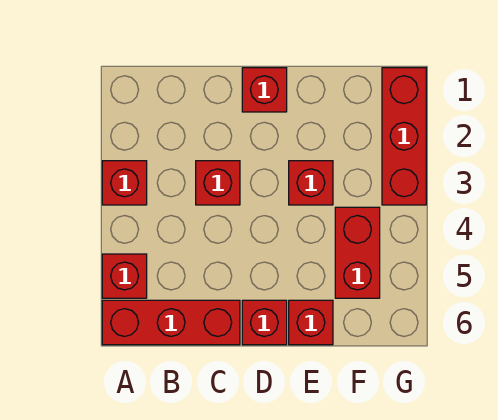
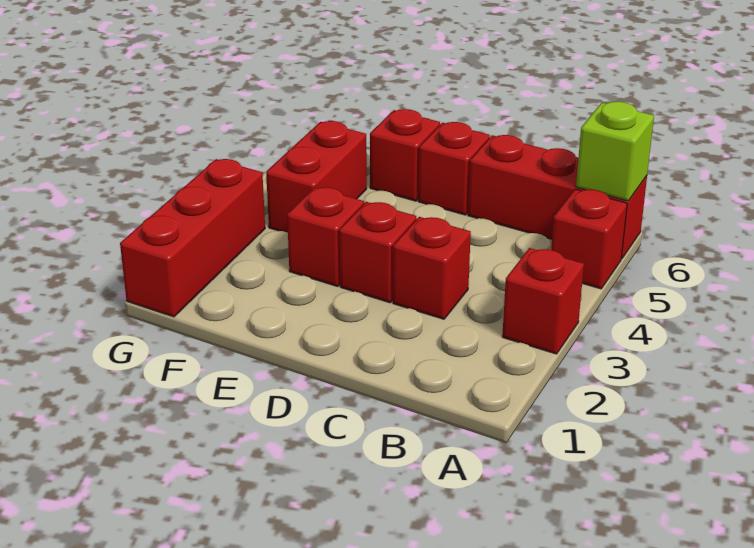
none -> lime 1x1 brick [576,102,654,201]
red 1x1 brick [242,68,287,112] -> red 1x1 brick moved to [339,202,416,303]

